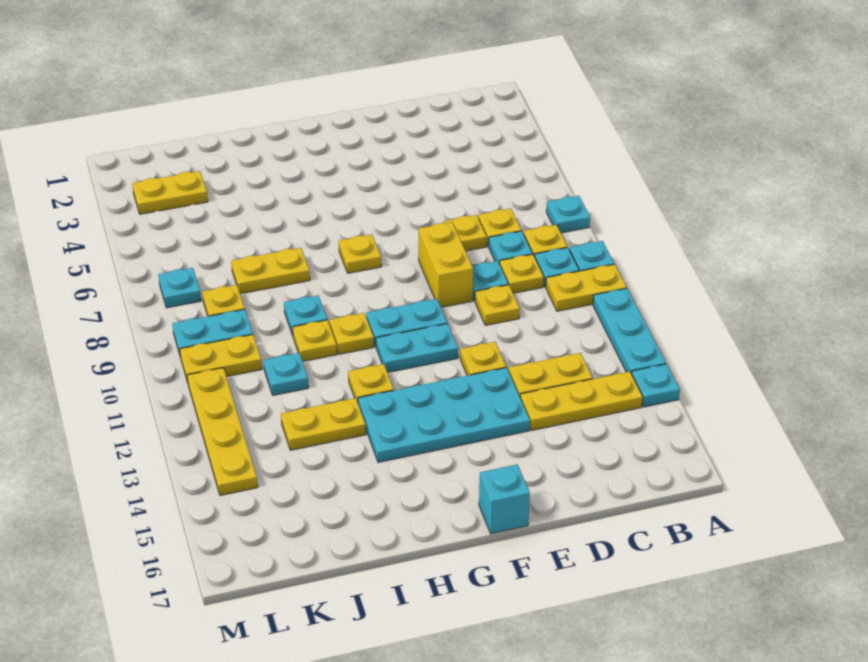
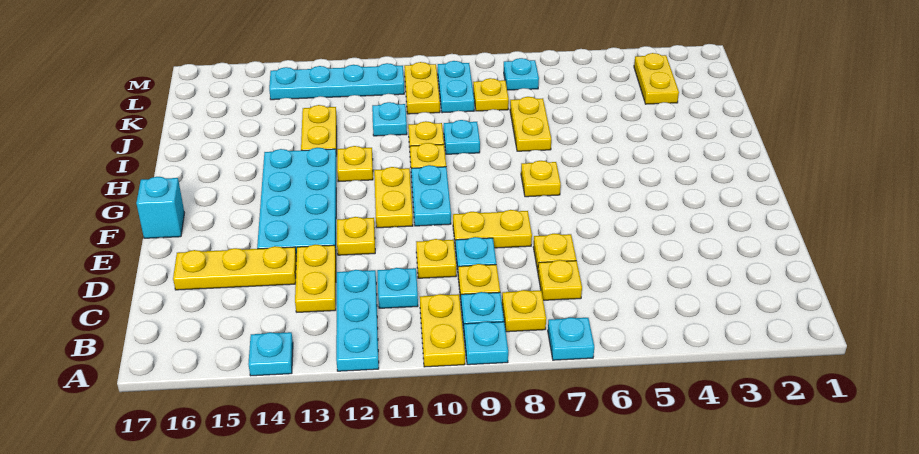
cyan 1x3 plate [593,288,666,374] -> cyan 1x3 plate turned to [336,270,379,371]
yellow 1x3 plate [520,372,643,430] -> yellow 1x3 plate turned to [173,246,296,290]
cyan 1x1 plate [488,231,533,264] -> cyan 1x1 plate moved to [377,268,418,308]
yellow 1x2 brick [419,222,473,307] -> yellow 1x2 plate [453,210,532,249]
cyan 1x2 plate [376,324,458,373] -> yellow 1x2 plate [374,167,413,228]
yellow 1x4 plate [187,368,258,495] -> cyan 1x4 plate [269,63,404,100]

